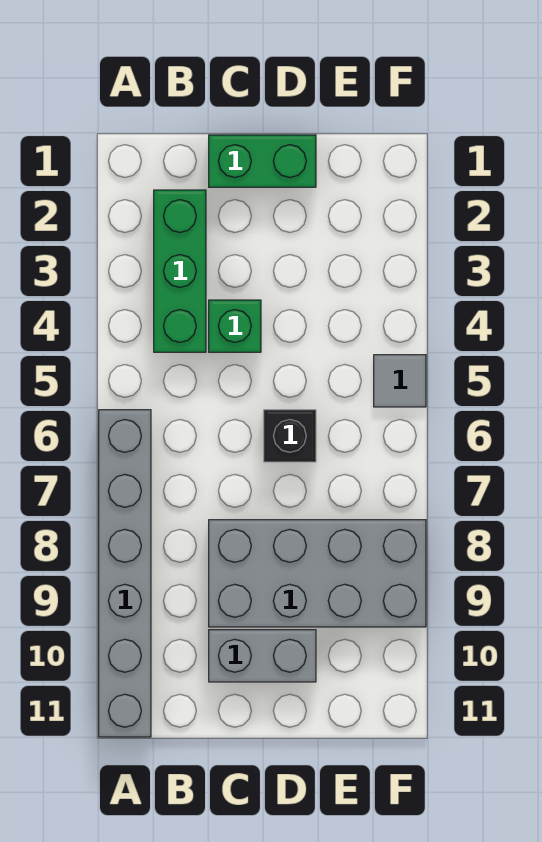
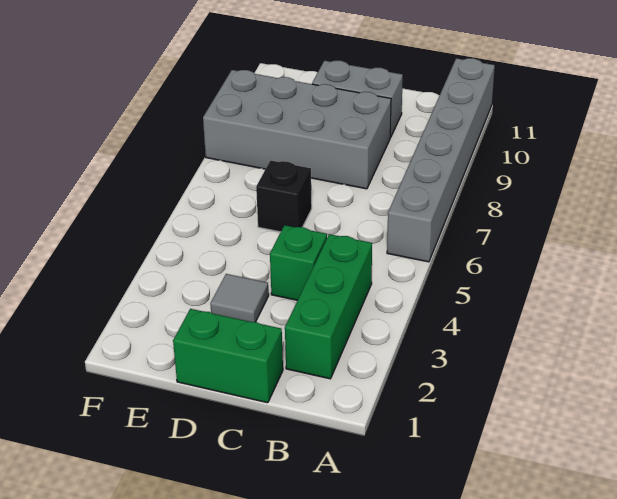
grey 1x1 tile [374,355,426,407] -> grey 1x1 tile moved to [210,274,269,322]

